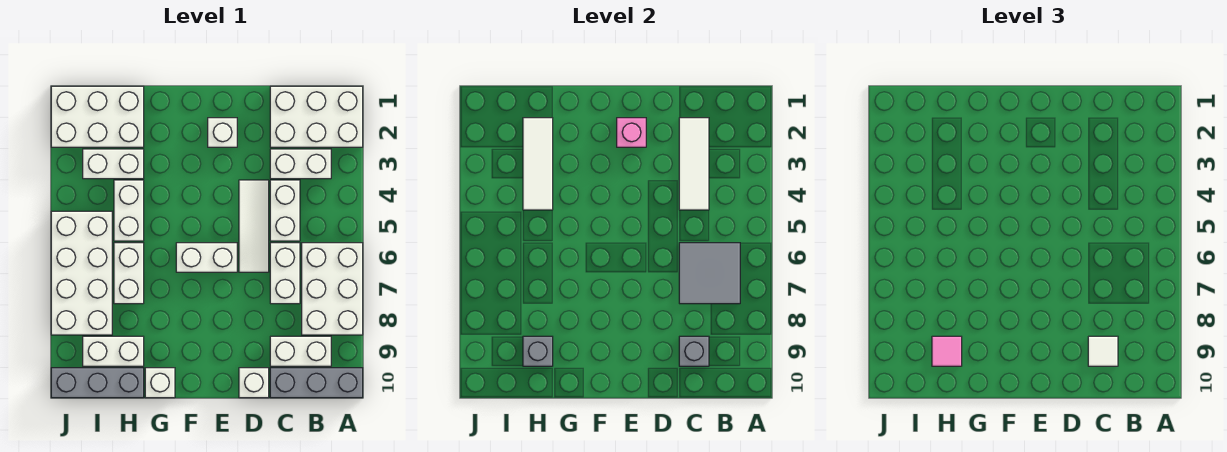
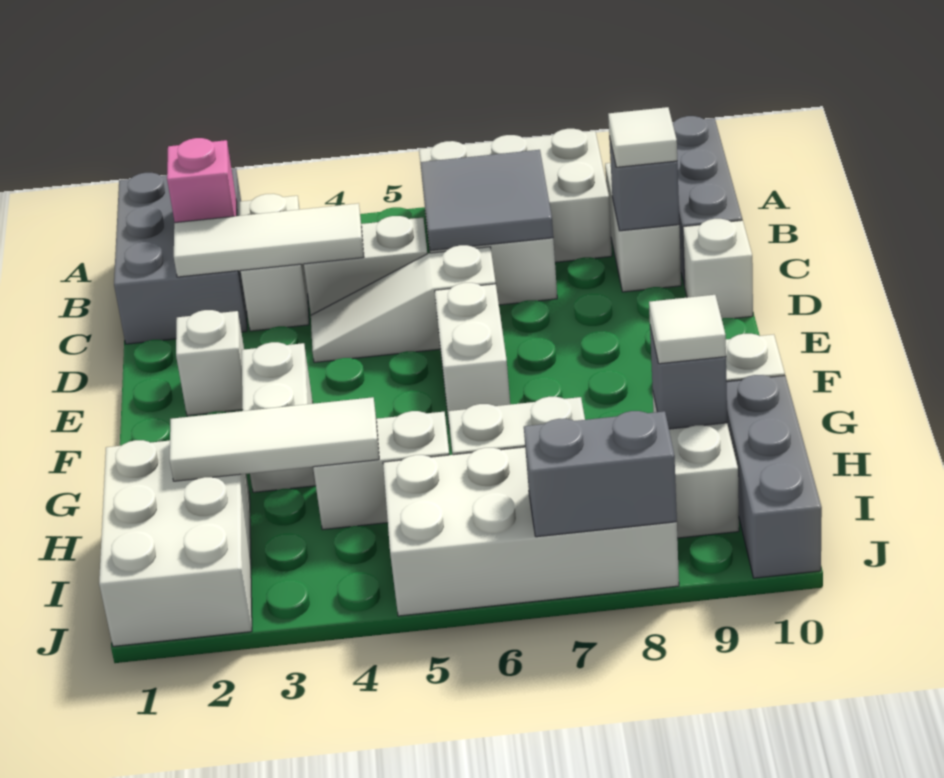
white 2x3 brick [270,86,363,147] -> grey 2x3 brick [114,168,247,344]
white 1x3 tile [239,180,269,272] -> white 1x3 slope [311,245,496,363]
pink 1x1 brick [617,118,646,147] -> pink 1x1 brick moved to [167,138,237,223]
white 1x2 brick [83,149,144,179] -> white 1x2 brick moved to [242,342,316,492]
pink 1x1 tile [932,336,962,366] -> white 1x1 tile [649,295,726,364]
none -> grey 1x2 brick [524,411,677,537]

